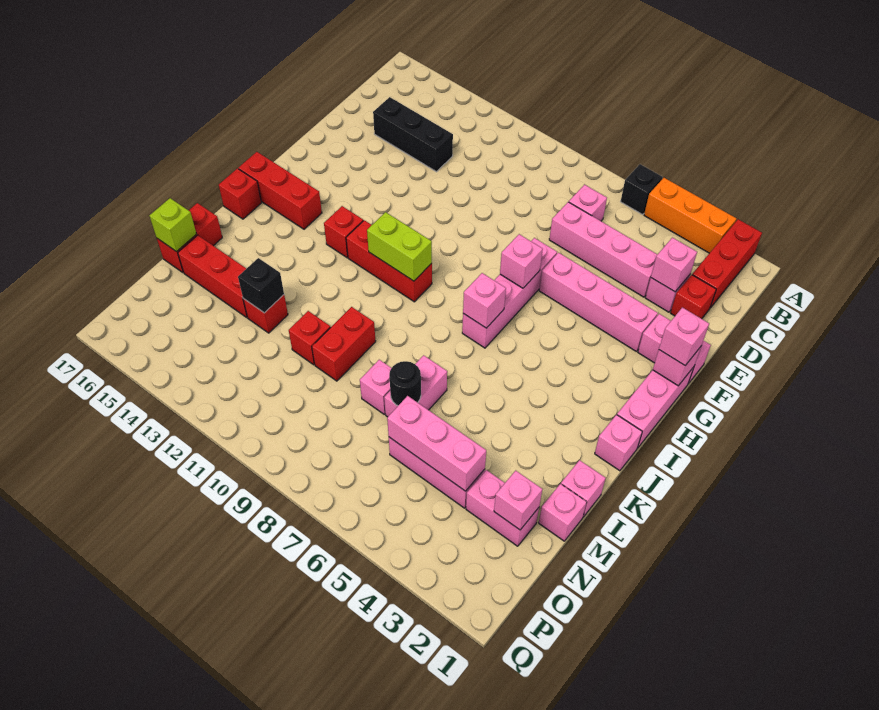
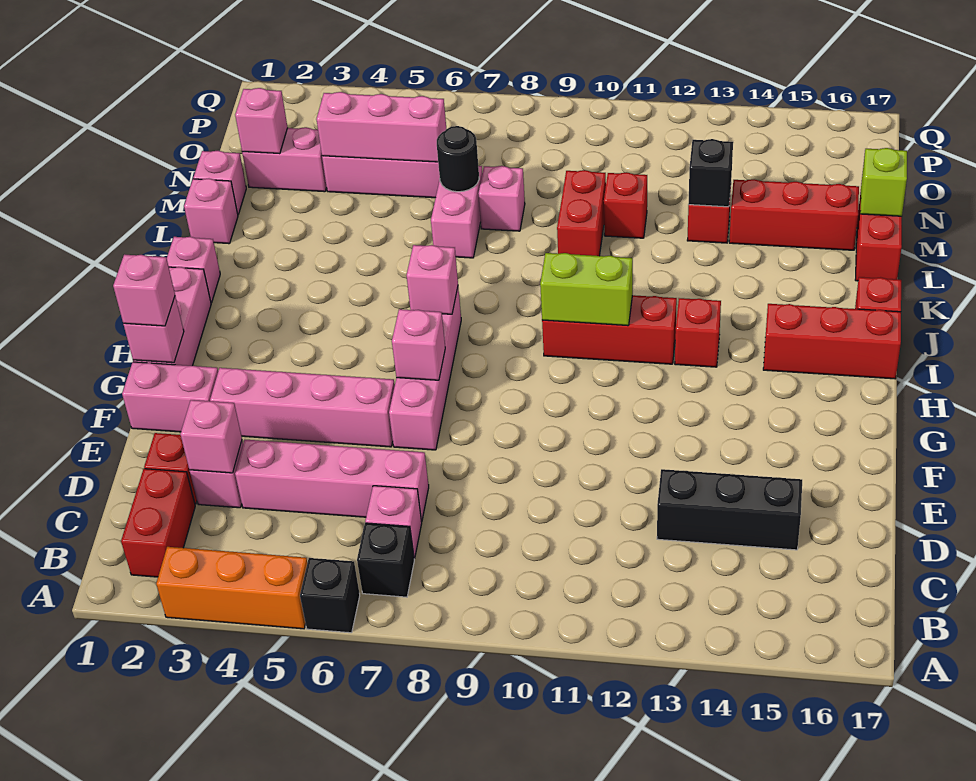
red 1x3 brick [692,219,762,308] -> red 1x2 brick [121,469,195,577]
none -> black 1x1 brick [357,523,414,597]

